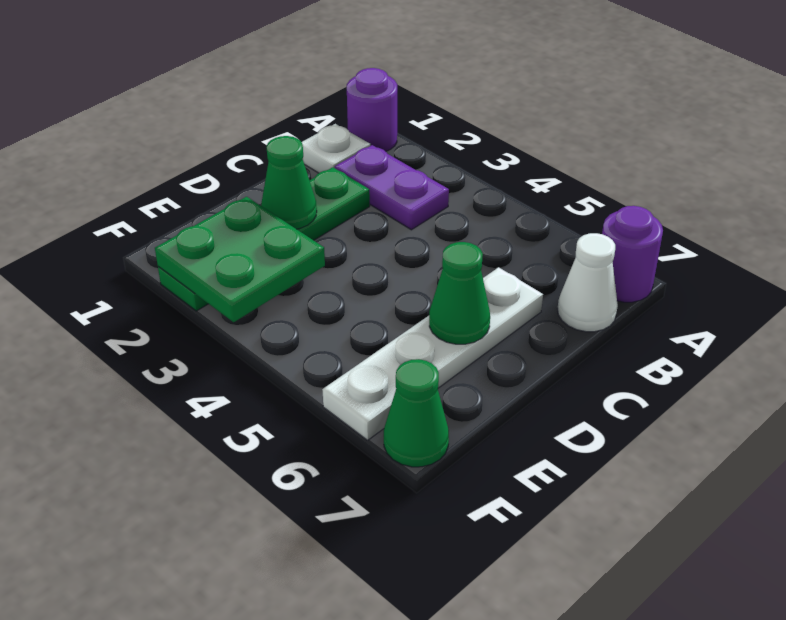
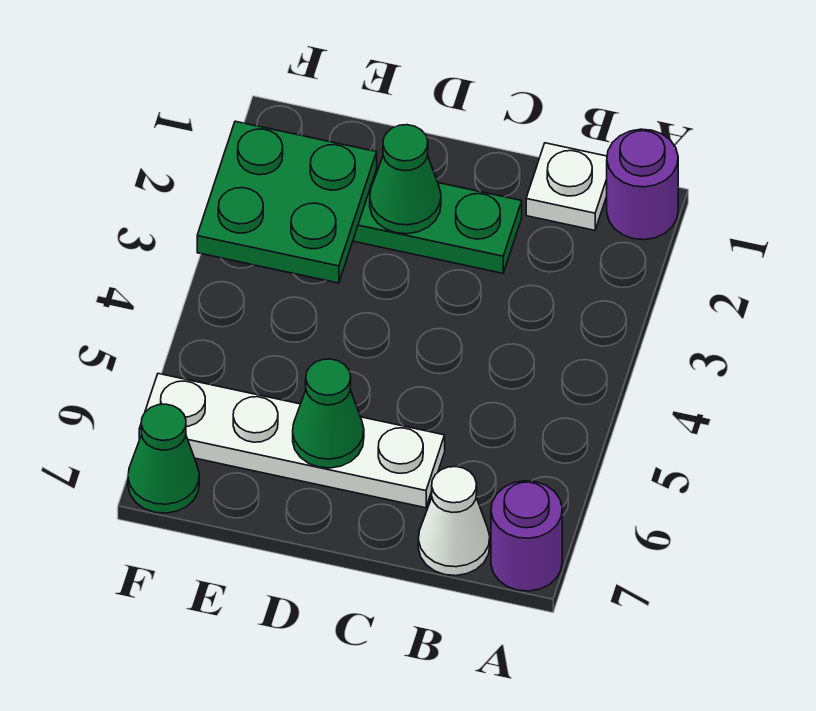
purple 1x2 plate [335,145,449,230] -> none

